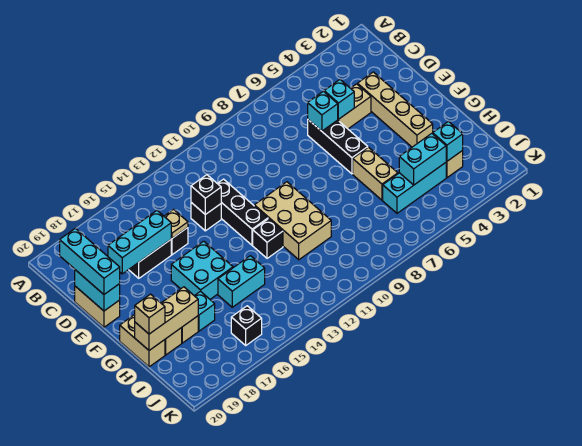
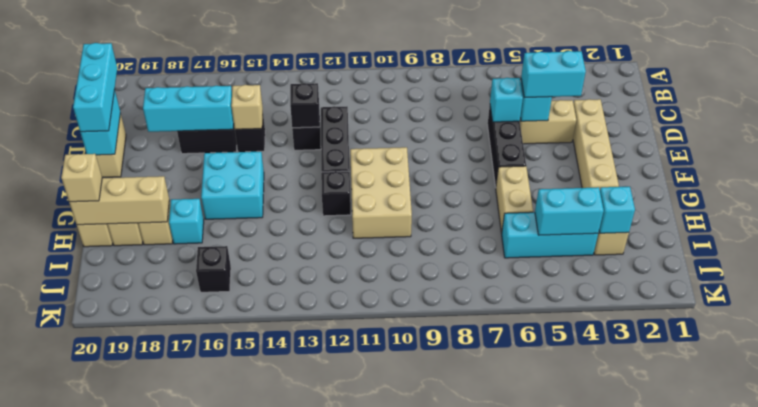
tan 1x1 plate [164,209,188,238] -> tan 1x1 brick [231,85,263,129]
cyan 1x2 brick [218,256,265,307] -> cyan 1x2 brick moved to [521,51,586,98]

